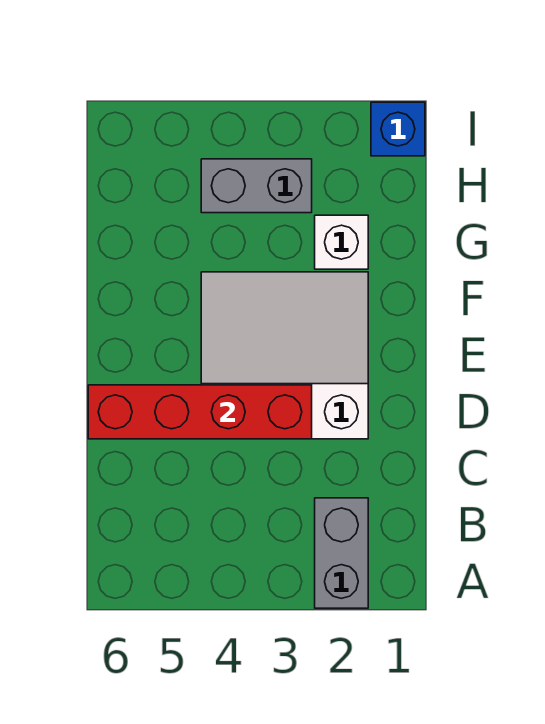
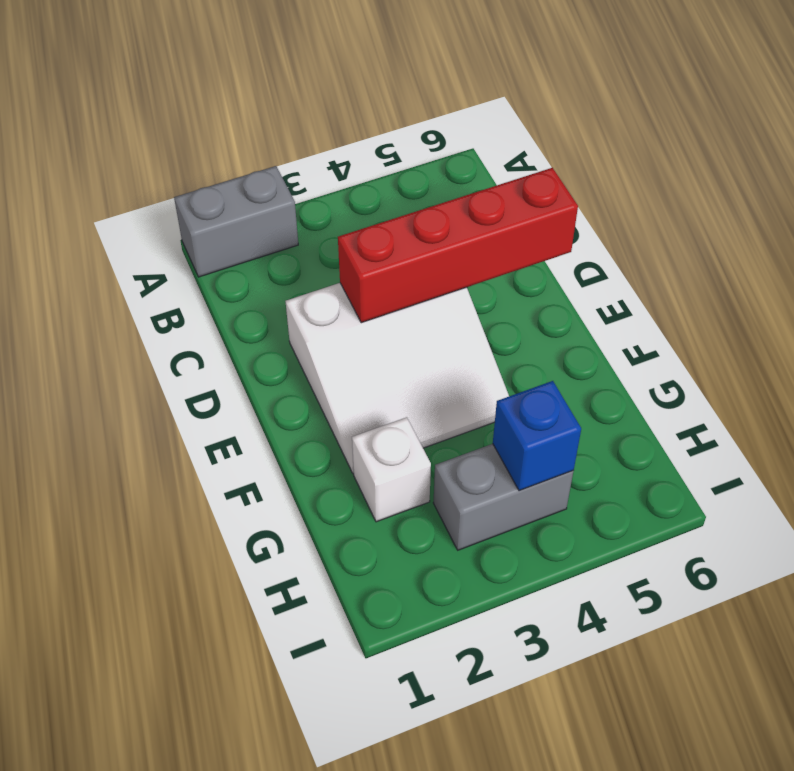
grey 1x2 brick [315,498,368,608] -> grey 1x2 brick turned to [174,166,298,277]
blue 1x1 brick [371,102,425,156] -> blue 1x1 brick moved to [493,381,581,491]

